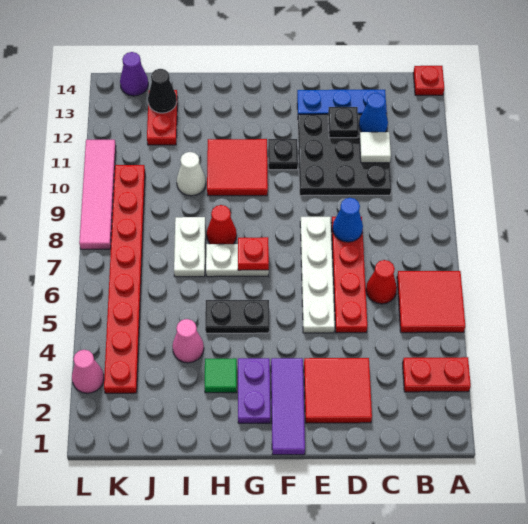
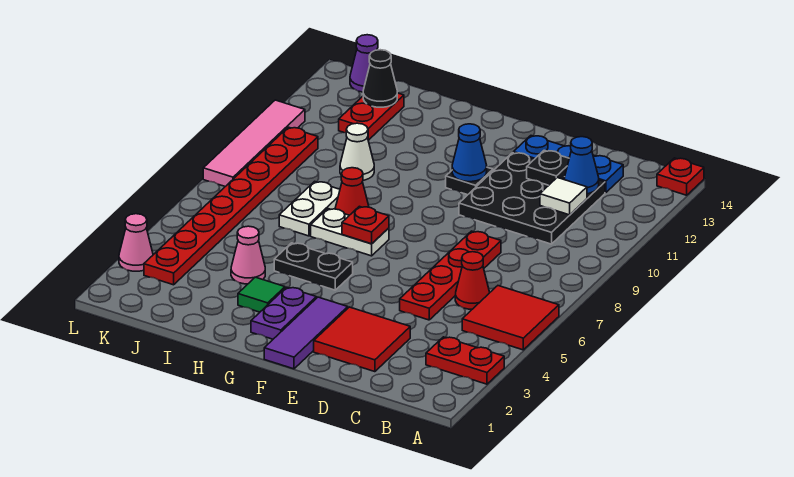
blue 1x1 cone [333,198,363,242] -> blue 1x1 cone moved to [452,124,487,182]
white 1x4 plate [300,217,335,333] -> none
red 2x2 tile [207,139,268,196] -> none

